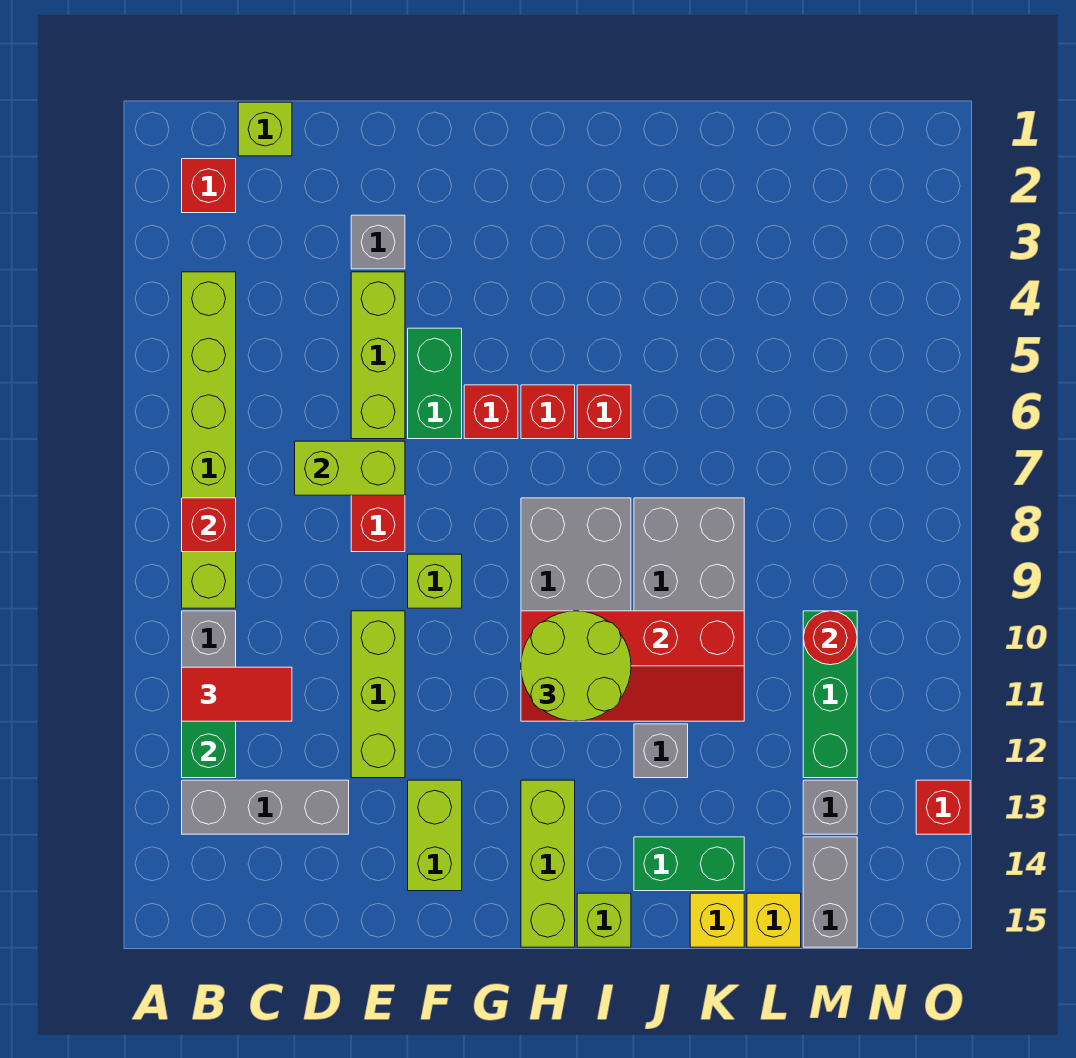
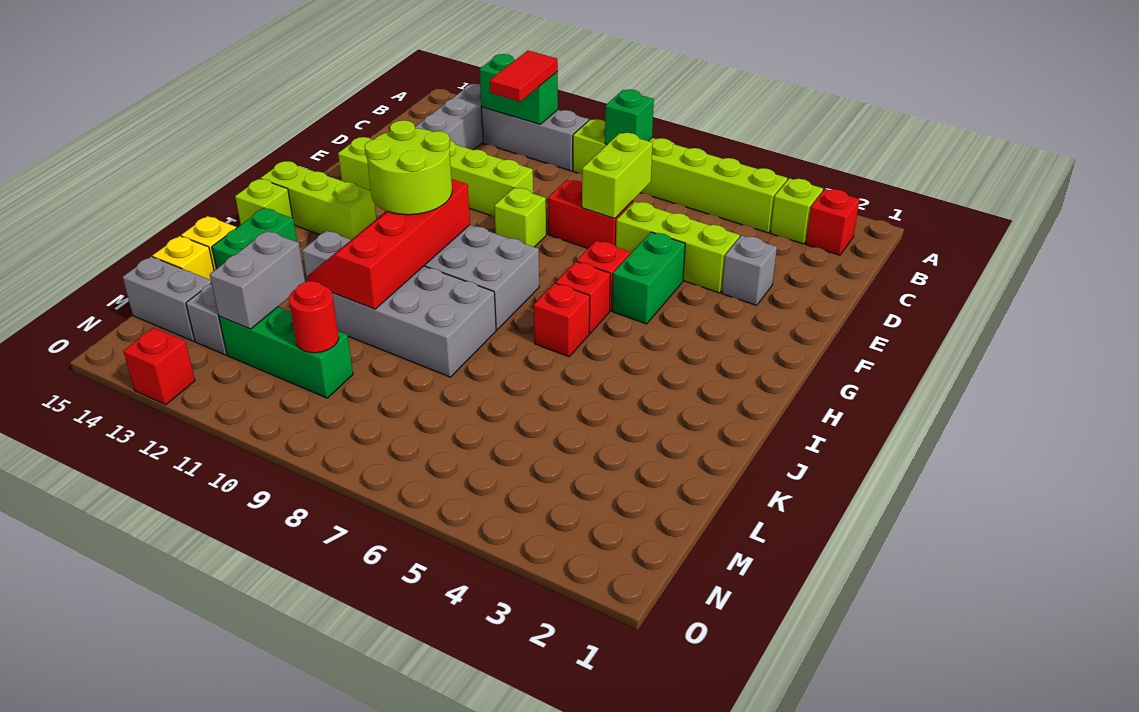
red 1x1 brick [182,498,236,552] -> green 1x1 brick [605,89,654,144]
lime 1x1 brick [238,102,292,156] -> lime 1x1 brick moved to [770,178,823,244]
green 1x2 brick [408,328,462,439] -> green 1x2 brick turned to [612,232,685,324]
none -> grey 1x2 brick [210,231,305,329]

